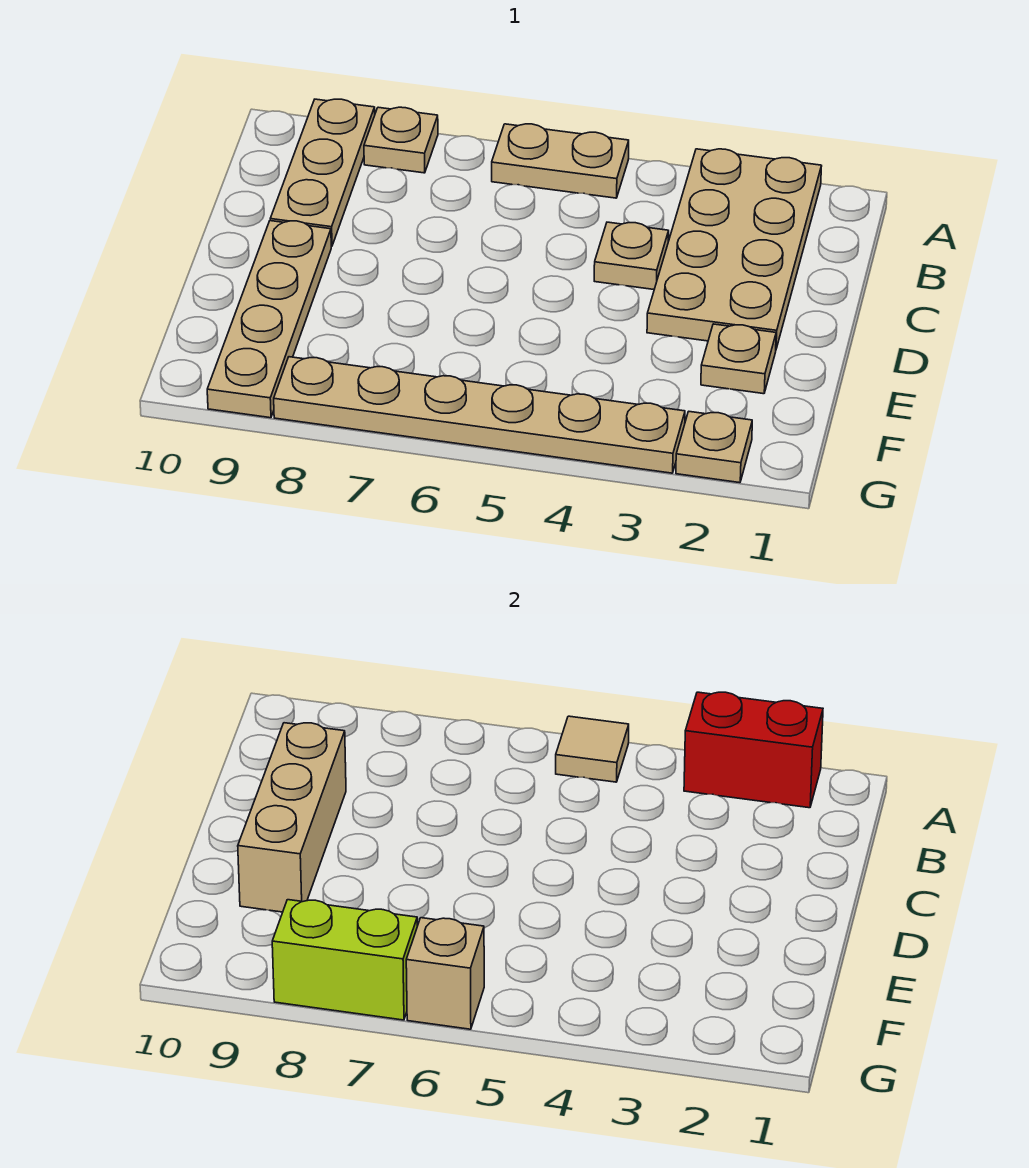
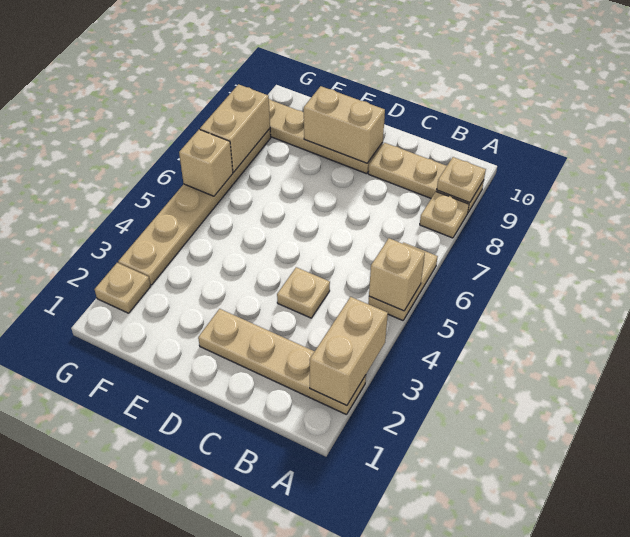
tan 2x4 plate [647,149,821,349] -> tan 1x4 plate [198,309,366,415]
red 1x2 brick [684,692,823,808] -> tan 1x2 brick [310,297,388,406]
tan 1x1 tile [556,716,629,782] -> tan 1x1 brick [369,238,425,311]
tan 1x3 brick [238,723,346,912] -> tan 1x2 brick [304,86,385,163]
tan 1x1 plate [701,324,776,394] -> tan 1x1 plate moved to [437,157,486,203]
lime 1x2 brick [272,900,417,1020] -> tan 1x2 brick [200,84,270,172]

